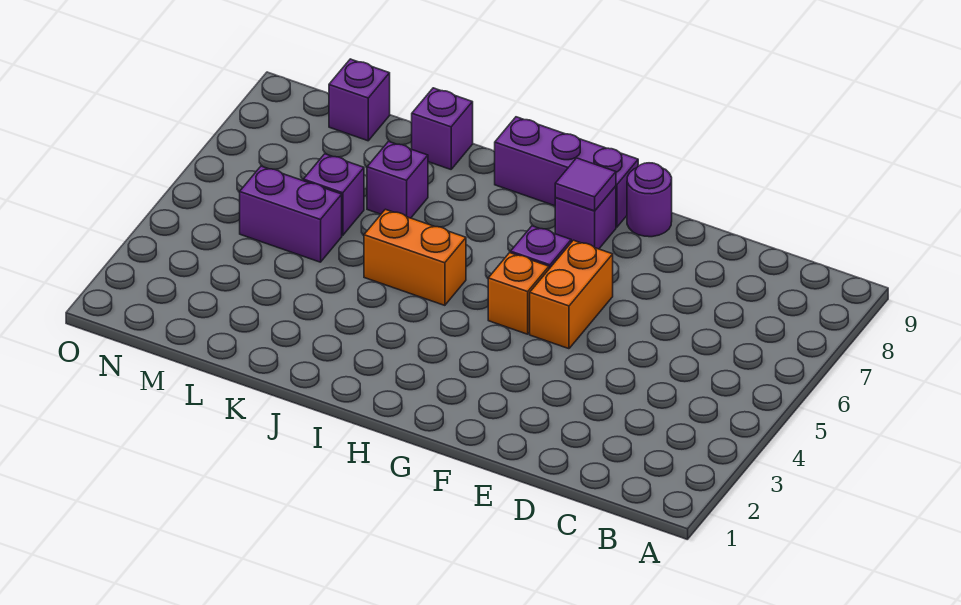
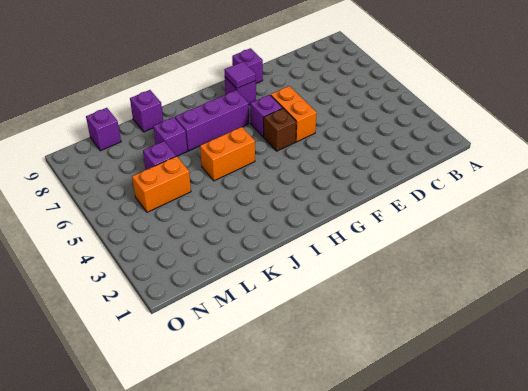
purple 1x1 round brick [627,163,672,237] -> purple 1x1 brick [232,48,263,83]
orange 1x1 brick [488,253,549,334] -> brown 1x1 brick [264,108,296,151]
purple 1x3 brick [495,117,638,227] -> purple 1x3 brick moved to [175,90,249,151]
purple 1x2 brick [240,166,342,262] -> orange 1x2 brick [132,156,191,212]

